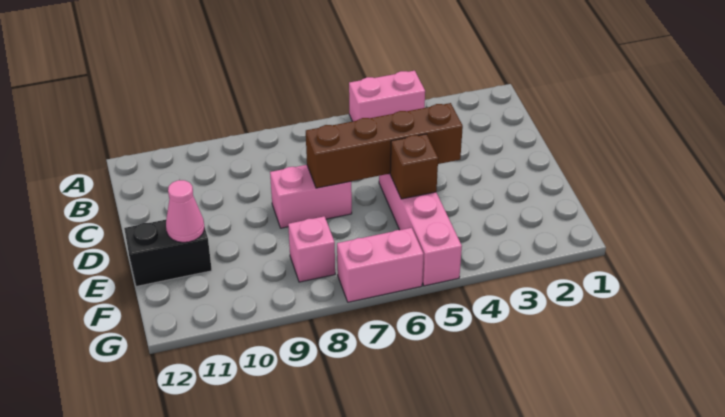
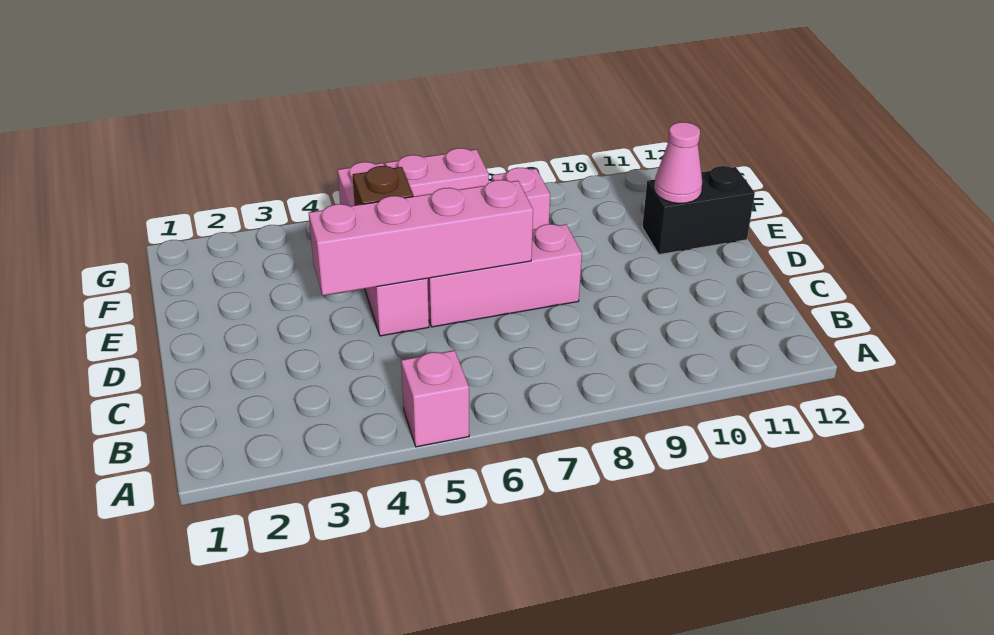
pink 1x2 brick [349,71,425,121] -> pink 1x1 brick [401,350,469,447]
brown 1x4 brick [306,103,463,188] -> pink 1x4 brick [309,180,533,295]
pink 1x2 brick [270,165,352,228] -> pink 1x3 brick [427,224,582,327]

